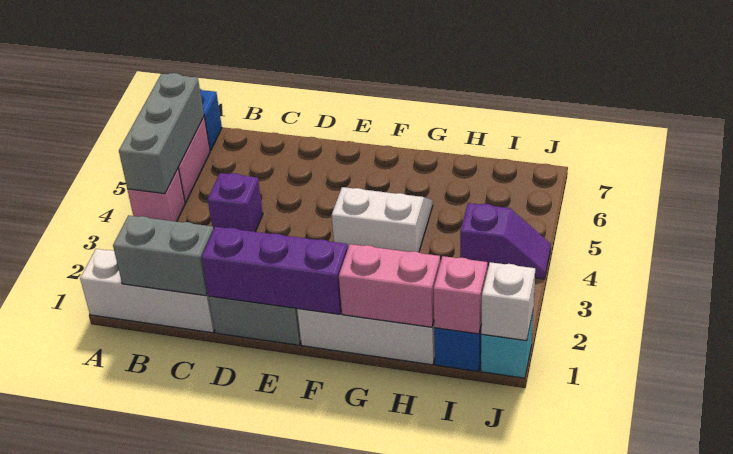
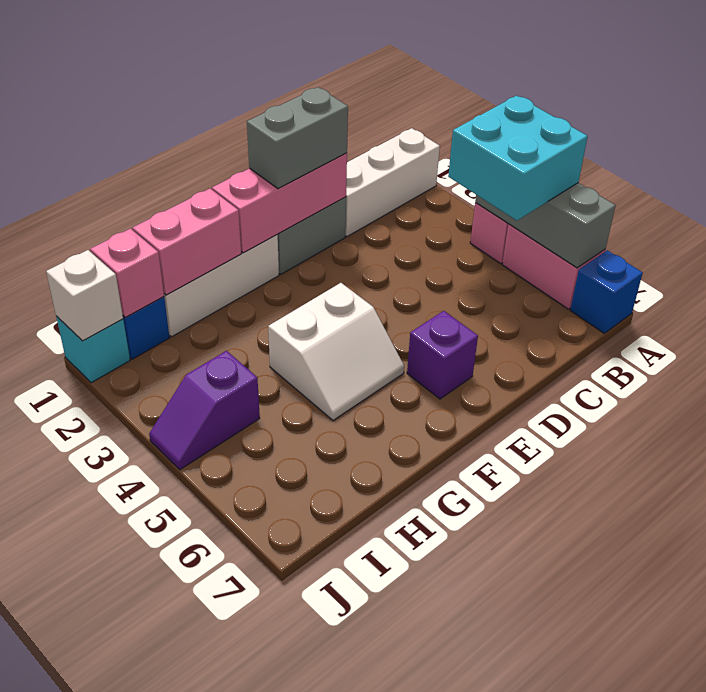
none -> cyan 2x2 brick [448,96,588,220]
grey 1x2 brick [113,215,214,296] -> grey 1x2 brick moved to [247,87,348,189]
purple 1x1 brick [208,173,263,232] -> purple 1x1 brick moved to [407,311,478,399]
purple 1x3 brick [201,227,348,314] -> pink 1x3 brick [212,153,347,253]

